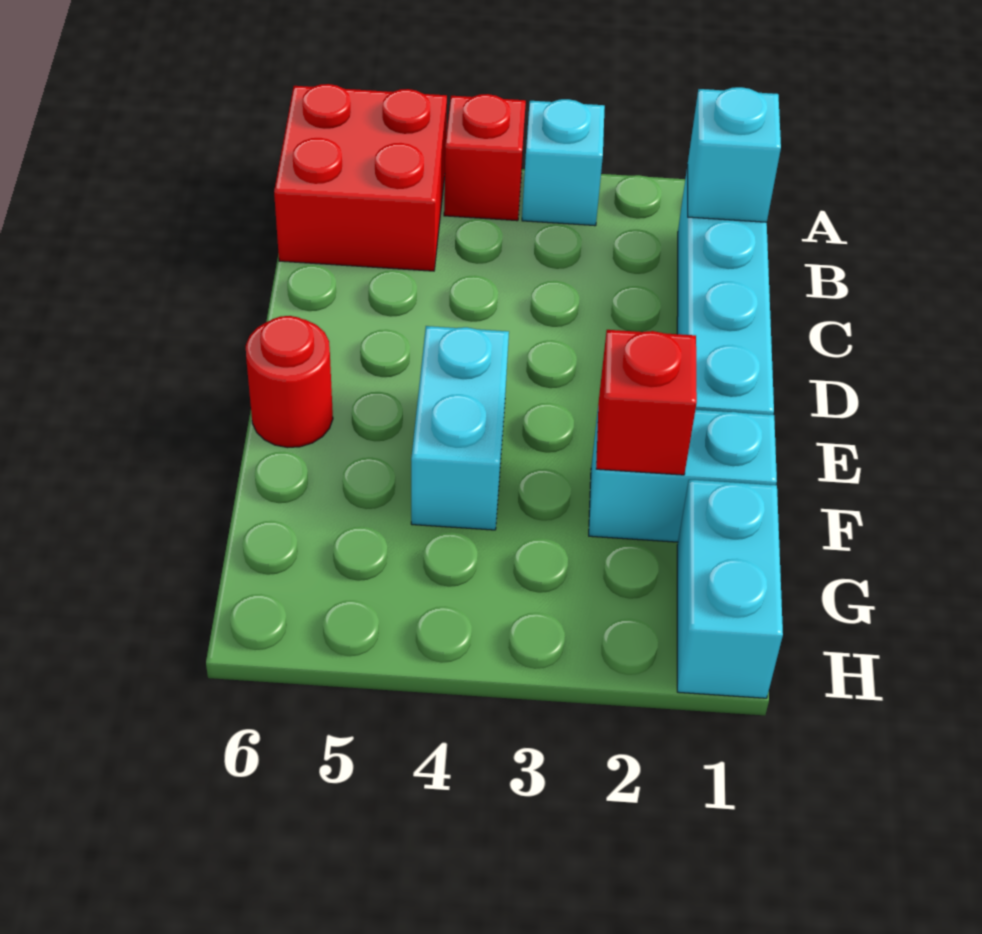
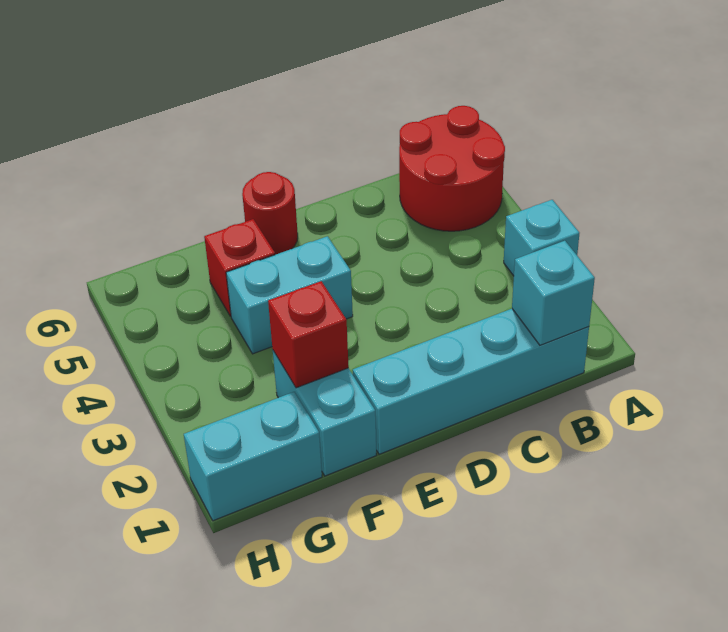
red 1x1 brick [444,94,526,221] -> red 1x1 brick moved to [204,219,275,316]
red 2x2 brick [274,84,447,271] -> red 2x2 round brick [399,106,505,231]

